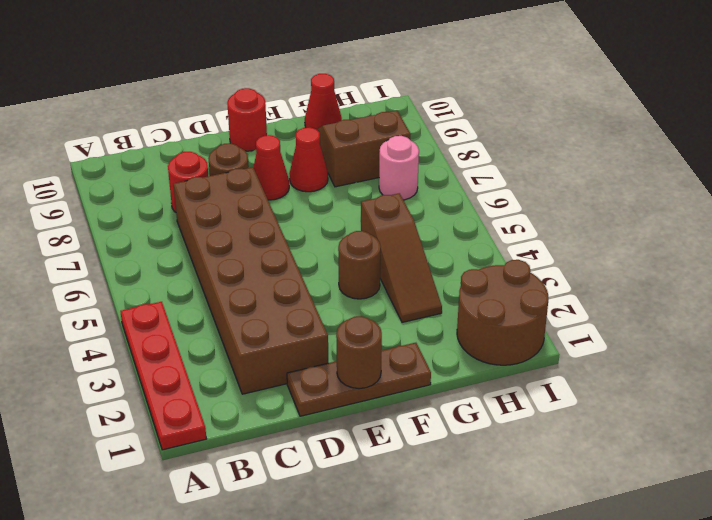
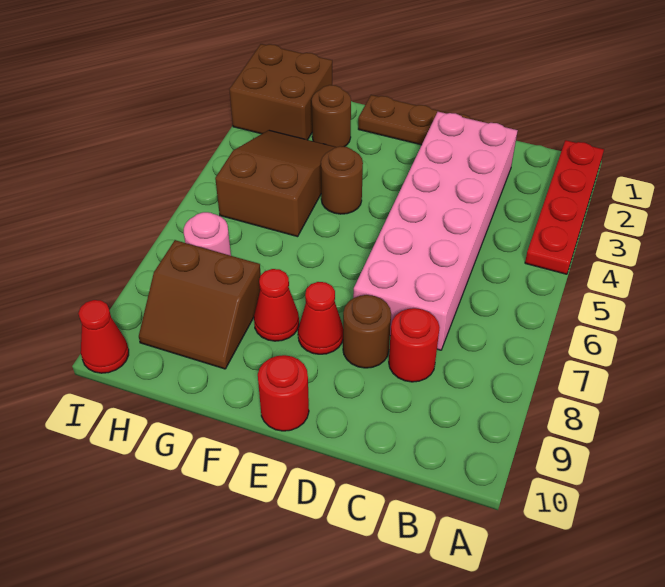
brown 2x6 brick [174,167,328,394] -> pink 2x6 brick [353,112,518,350]
brown 1x1 round brick [336,316,382,389] -> brown 1x1 round brick moved to [312,85,351,147]
brown 1x3 slope [361,193,442,322] -> brown 2x3 slope [215,130,336,237]
red 1x1 cone [305,74,342,130] -> red 1x1 cone moved to [78,300,129,373]
brown 2x2 round brick [457,260,548,365] -> brown 2x2 brick [229,44,332,140]

